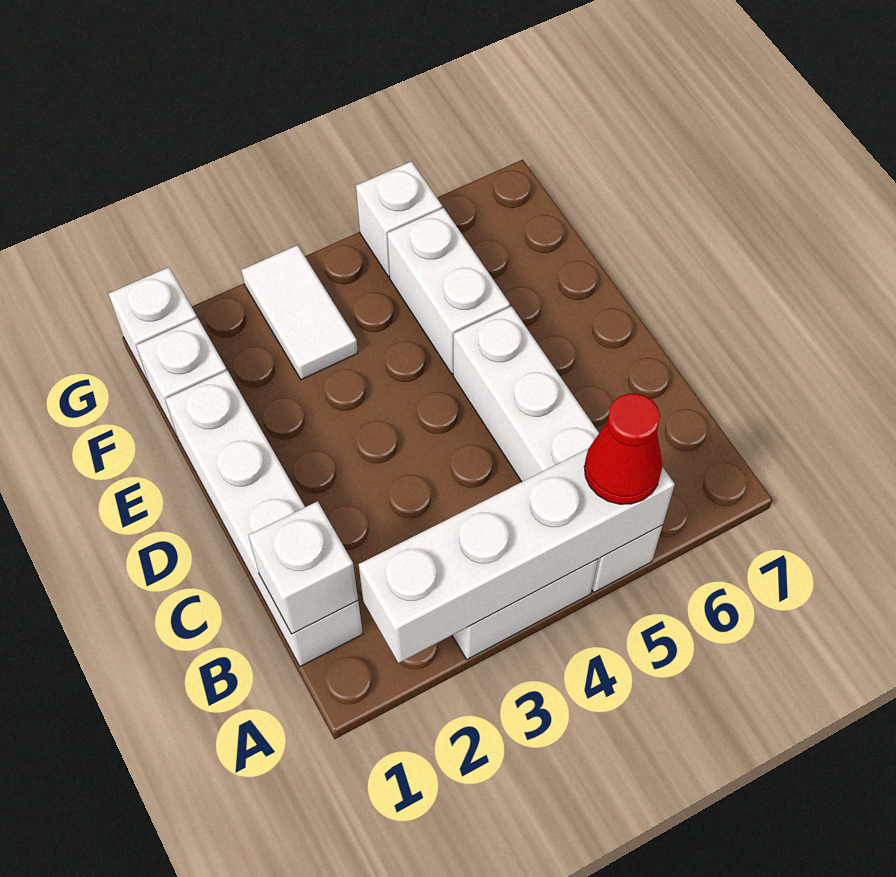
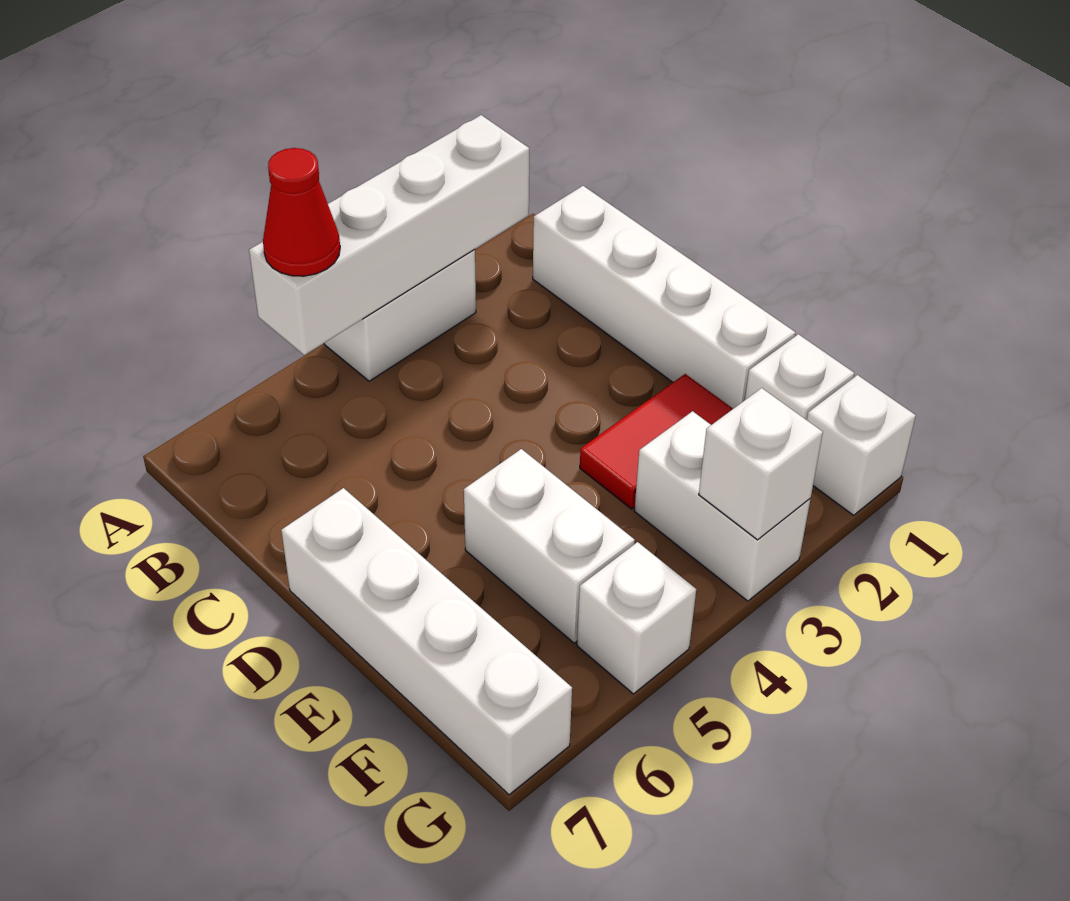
white 1x4 brick [453,306,663,592] -> white 1x4 brick moved to [281,488,572,795]
white 1x1 brick [248,501,358,634] -> white 1x1 brick moved to [699,388,823,540]
none -> red 1x2 tile [580,374,733,509]
white 1x2 tile [241,245,358,380] -> white 1x2 brick [634,411,810,601]

